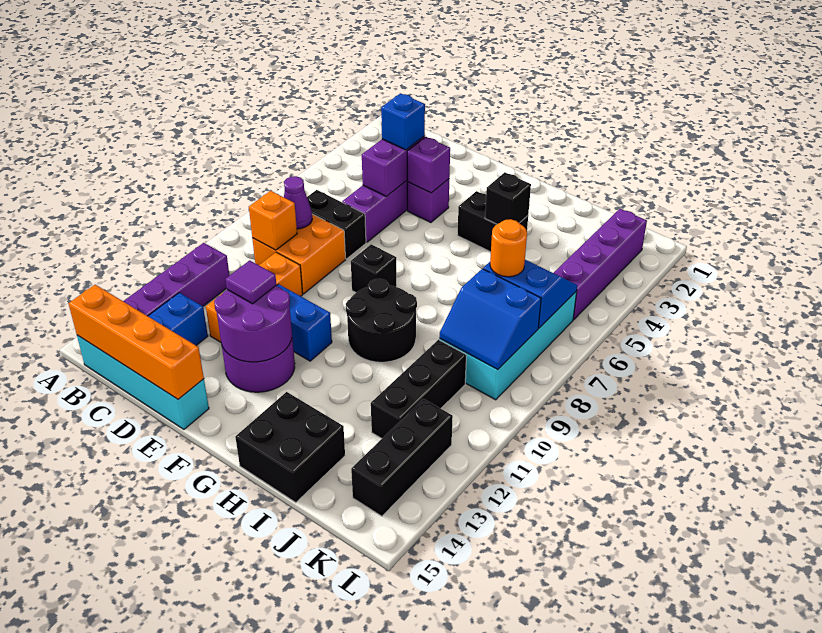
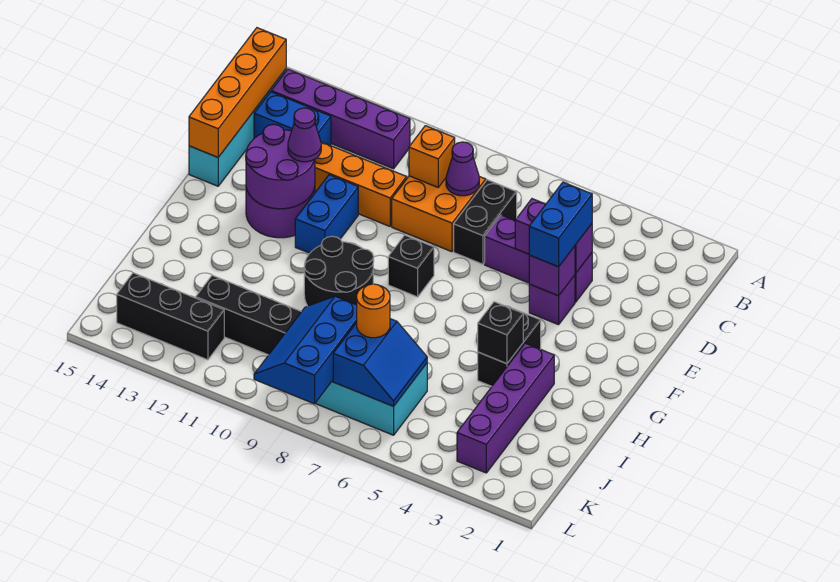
blue 1x1 brick [381,93,425,150] -> blue 1x2 brick [529,182,592,267]
purple 1x1 tile [226,260,276,304] -> purple 1x1 cone [288,108,321,162]
black 2x2 brick [235,392,345,503] -> none
blue 2x2 slope [439,269,541,370] -> blue 2x3 slope [254,296,357,404]
purple 1x4 brick [554,209,647,320] -> purple 1x4 brick turned to [457,343,554,473]

